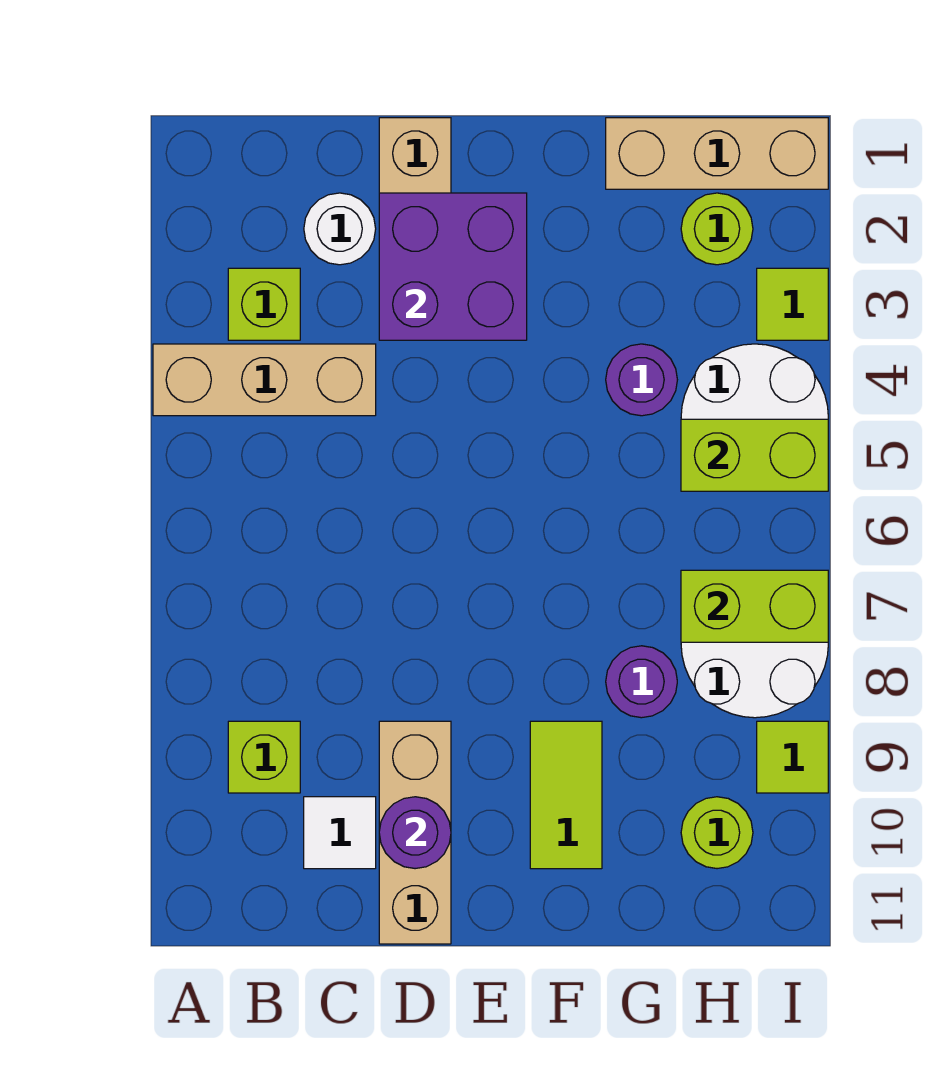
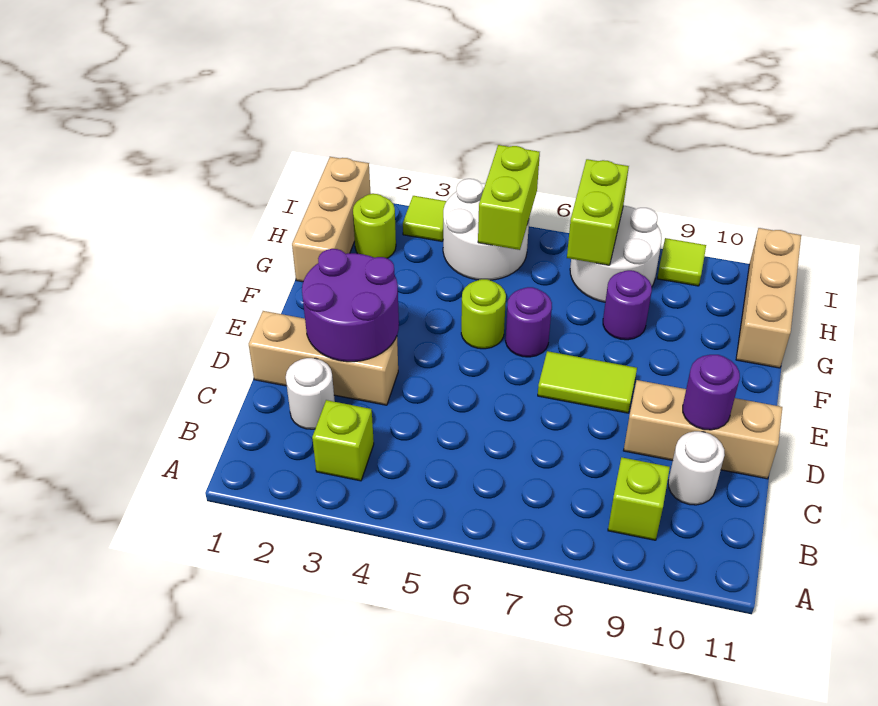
tan 1x3 brick [153,344,376,416] -> tan 1x3 brick moved to [736,228,801,368]
white 1x1 tile [304,797,376,869] -> white 1x1 round brick [668,431,724,505]
purple 2x2 brick [379,193,527,340] -> purple 2x2 round brick [302,249,399,362]
lime 1x2 tile [530,721,602,869] -> lime 1x2 tile moved to [538,351,637,413]
purple 1x1 round brick [606,344,677,416] -> purple 1x1 round brick moved to [506,287,552,357]
lime 1x1 round brick [681,797,753,869] -> lime 1x1 round brick moved to [461,279,506,349]

